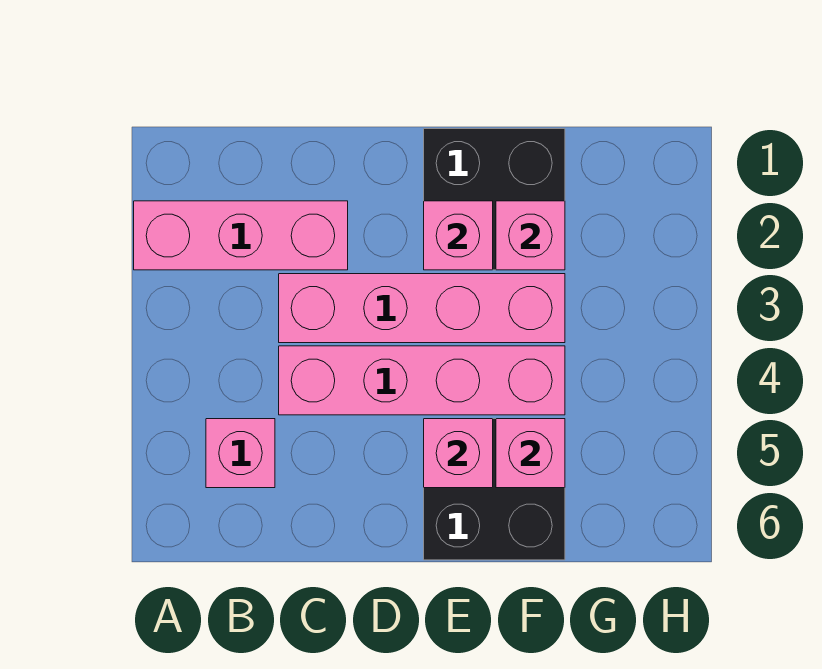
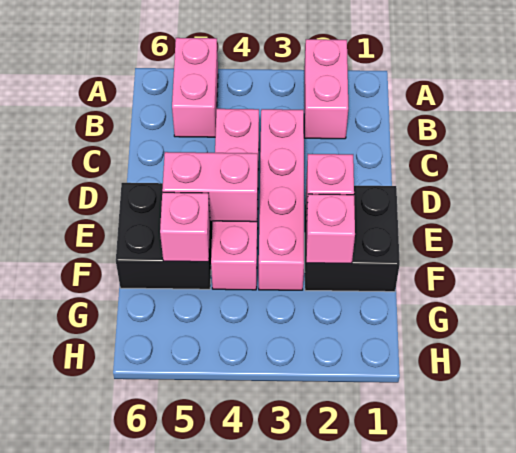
pink 1x3 brick [134,201,348,270] -> pink 1x2 brick [304,39,348,139]
pink 1x1 brick [206,419,275,488] -> pink 1x2 brick [172,38,218,137]
pink 1x1 brick [424,419,493,488] -> pink 1x2 brick [162,152,258,222]

